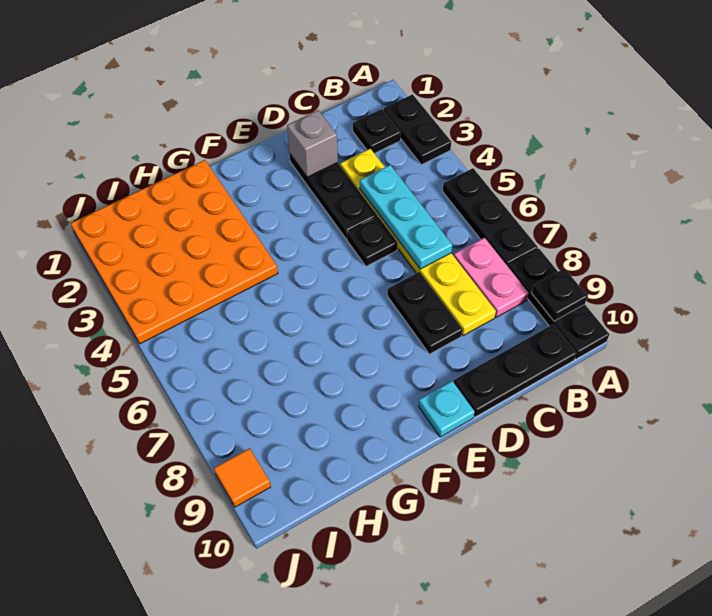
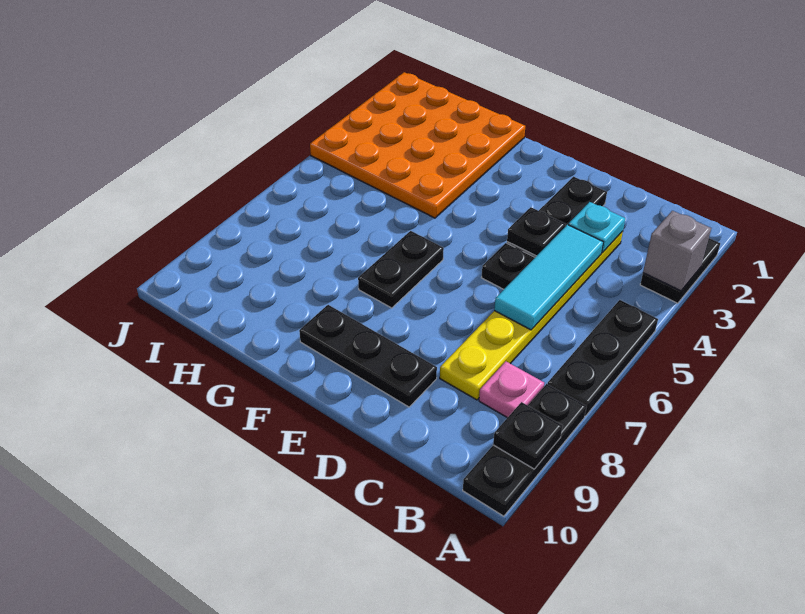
black 1x1 plate [353,109,401,154] -> black 1x1 plate moved to [507,207,566,256]
pink 1x2 plate [454,238,529,317] -> pink 1x1 plate [479,362,544,418]
black 1x3 plate [454,324,577,417] -> black 1x3 plate moved to [299,305,437,407]
cyan 1x3 plate [360,165,452,269] -> cyan 1x3 tile [494,225,603,330]
grey 1x1 brick [287,110,338,177] -> grey 1x1 brick moved to [643,211,711,291]
black 1x2 plate [388,272,462,354] -> black 1x2 plate moved to [358,231,444,308]
cyan 1x1 plate [419,381,475,437] -> cyan 1x1 plate moved to [568,202,625,253]
orange 1x1 tile [214,448,271,507] -> none

